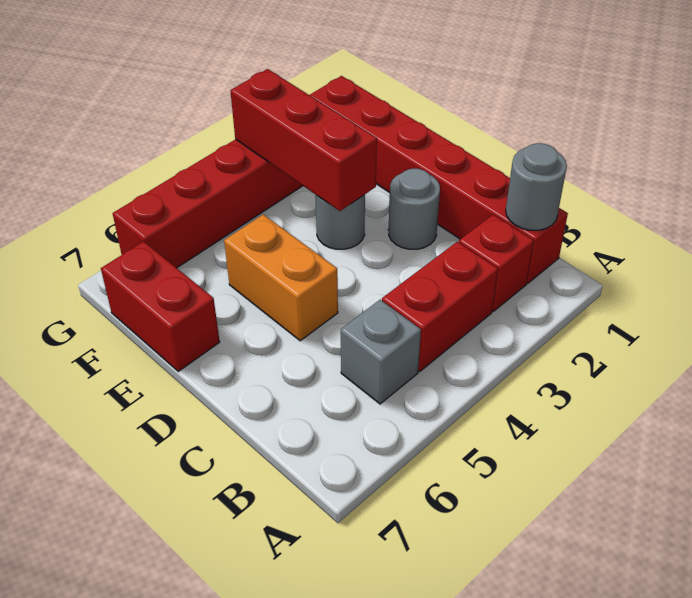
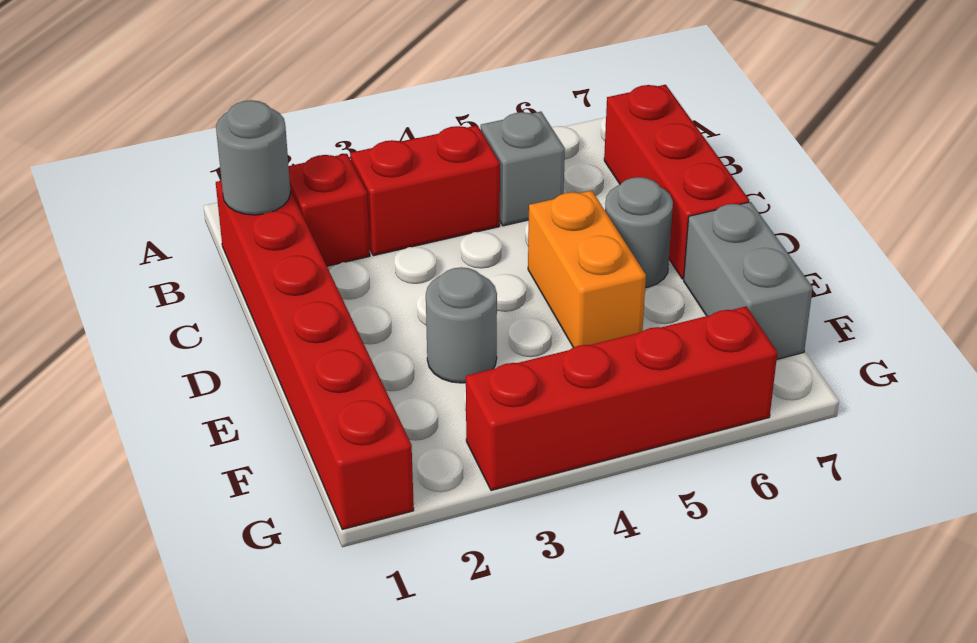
grey 1x1 round brick [388,168,440,249] -> grey 1x1 round brick moved to [605,177,673,288]
red 1x3 brick [230,69,377,211] -> red 1x3 brick moved to [604,85,749,279]
red 1x2 brick [101,241,220,371] -> grey 1x2 brick [684,202,813,359]

